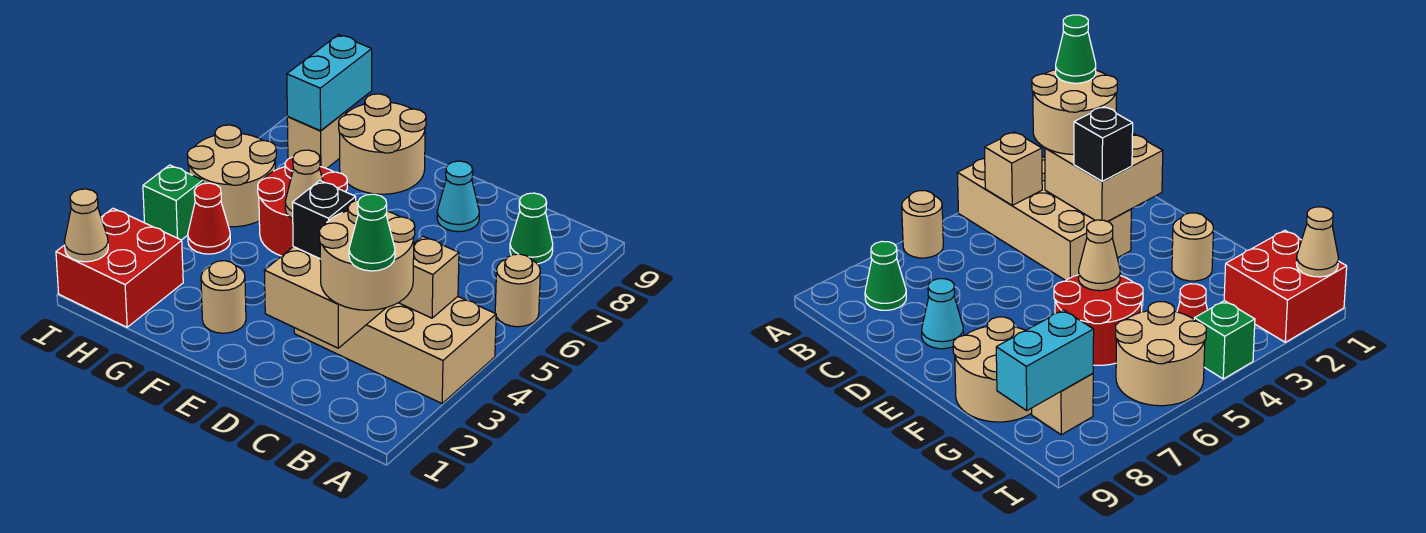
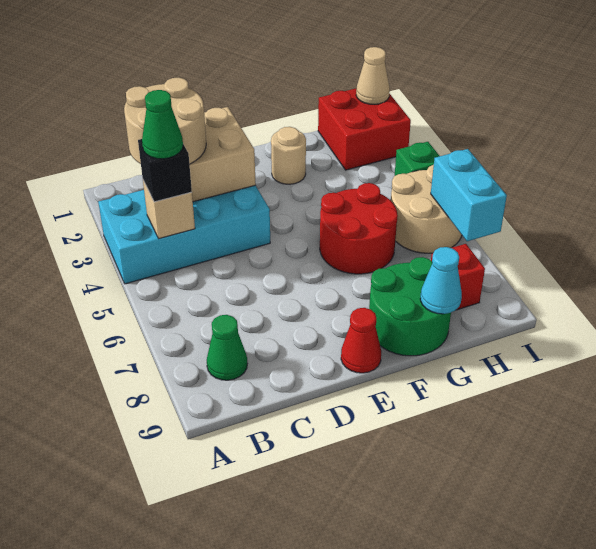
tan 2x4 brick [294,297,496,403] -> cyan 2x4 brick [98,185,270,284]
tan 1x1 round brick [495,254,540,327] -> none
green 1x1 cone [349,194,395,271] -> green 1x1 cone moved to [142,90,183,159]
black 1x1 brick [293,181,356,259] -> black 1x1 brick moved to [138,139,192,202]
cyan 1x1 cone [437,161,479,232] -> cyan 1x1 cone moved to [420,247,462,314]
tan 1x1 cone [285,150,323,219] -> none
tan 2x2 round brick [339,94,426,194] -> green 2x2 round brick [369,257,451,356]
red 1x1 cone [188,183,230,254] -> red 1x1 cone moved to [341,308,381,373]
tan 1x1 brick [287,112,346,169] -> red 1x1 brick [431,244,485,310]
cyan 1x2 brick [287,35,372,131] -> cyan 1x2 brick moved to [431,149,507,241]

